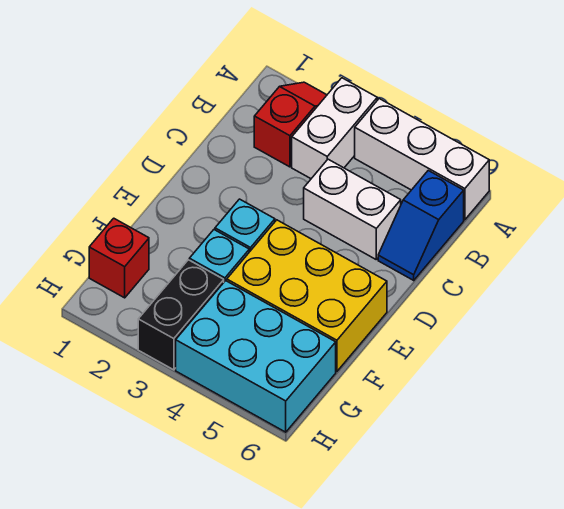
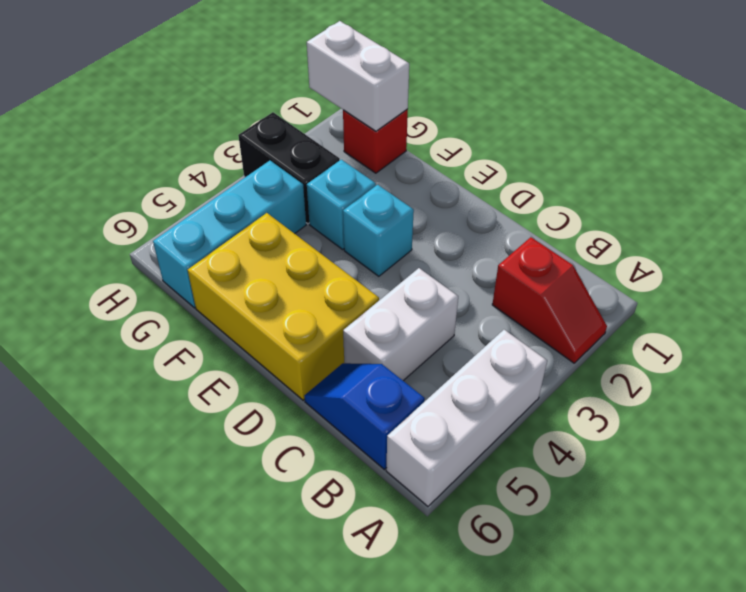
white 1x2 brick [292,78,377,179] -> white 1x2 brick moved to [307,21,409,131]
yellow 2x3 brick [227,220,387,371] -> yellow 2x3 brick turned to [188,213,379,400]
cyan 2x3 brick [176,281,336,432] -> cyan 1x3 brick [153,161,306,308]

